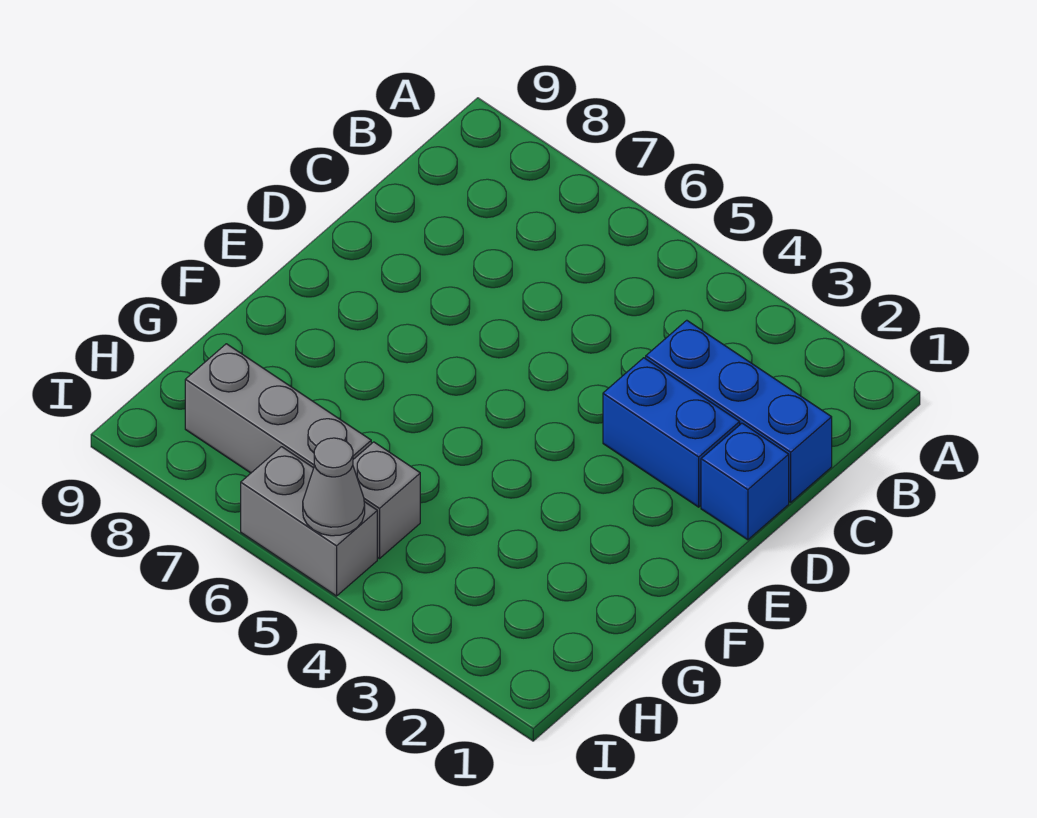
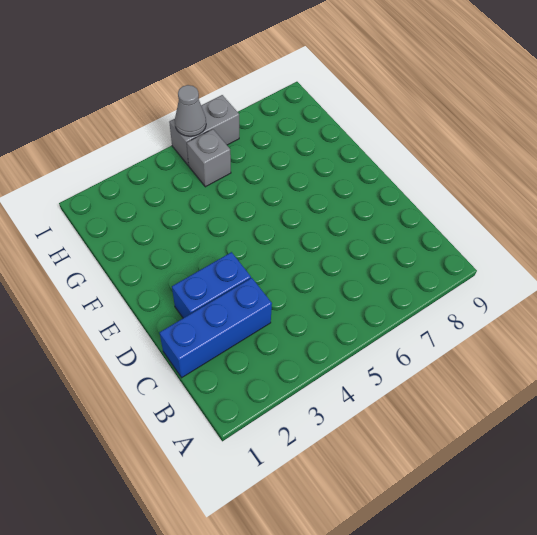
blue 1x1 brick [701,423,789,540] -> none
grey 1x3 brick [185,344,371,473] -> none

